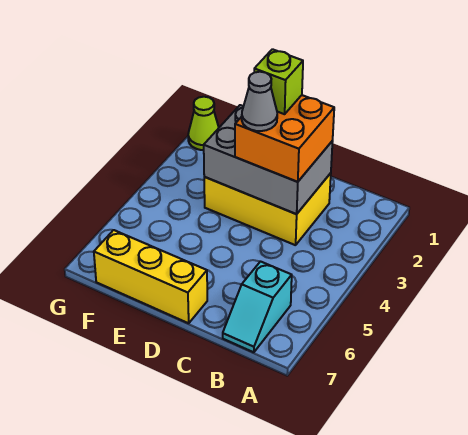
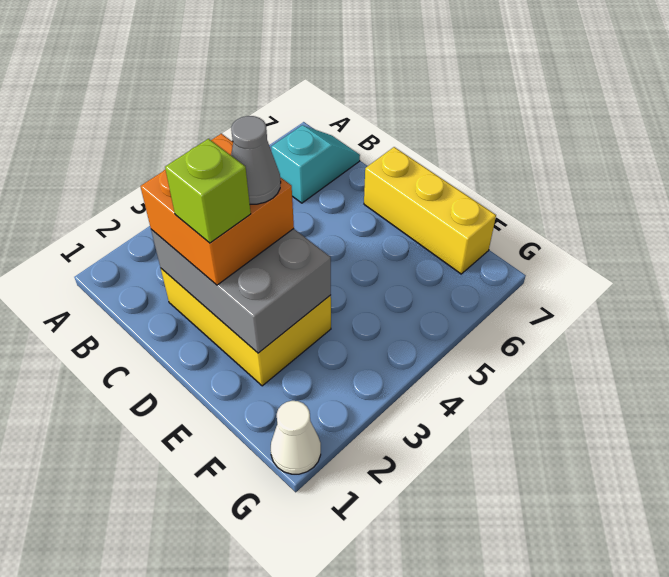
lime 1x1 cone [188,97,219,150] -> white 1x1 cone [271,401,321,474]

